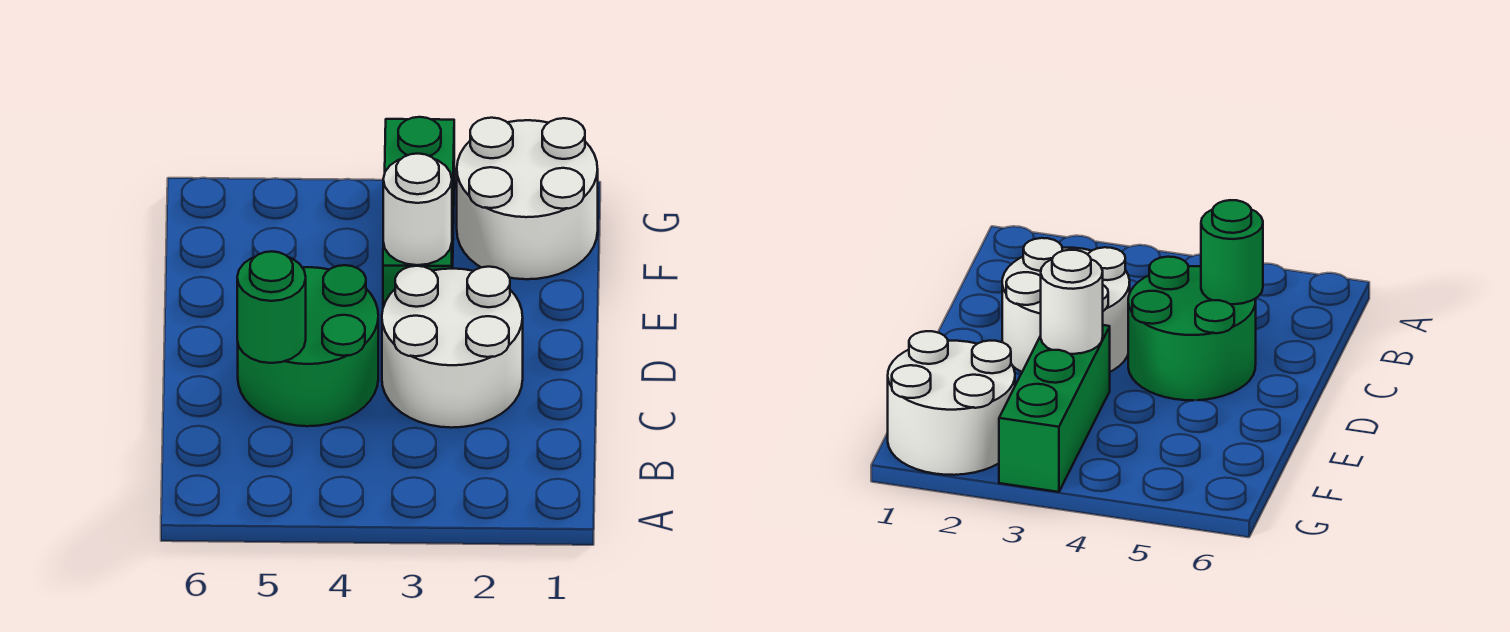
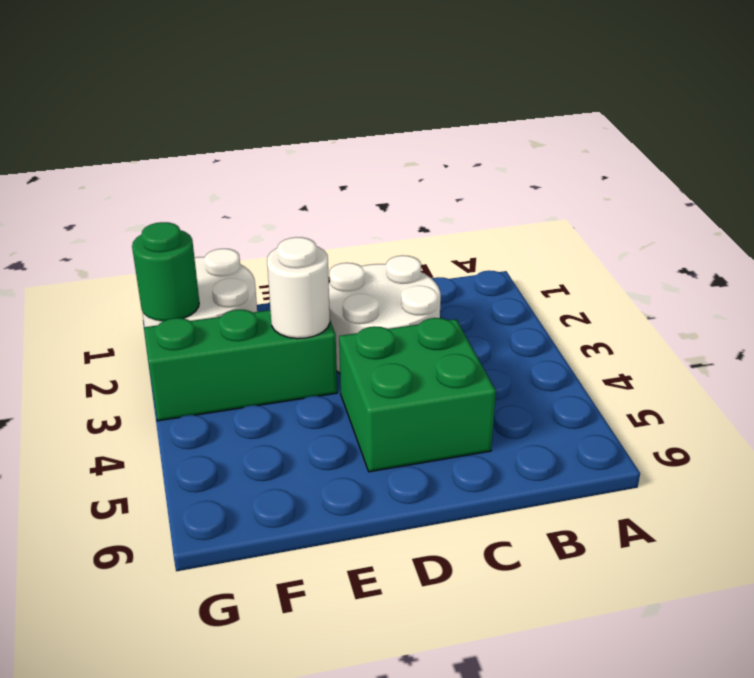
green 2x2 round brick [238,265,378,426] -> green 2x2 brick [339,318,496,472]
green 1x1 round brick [237,251,306,363] -> green 1x1 round brick moved to [132,222,199,321]

